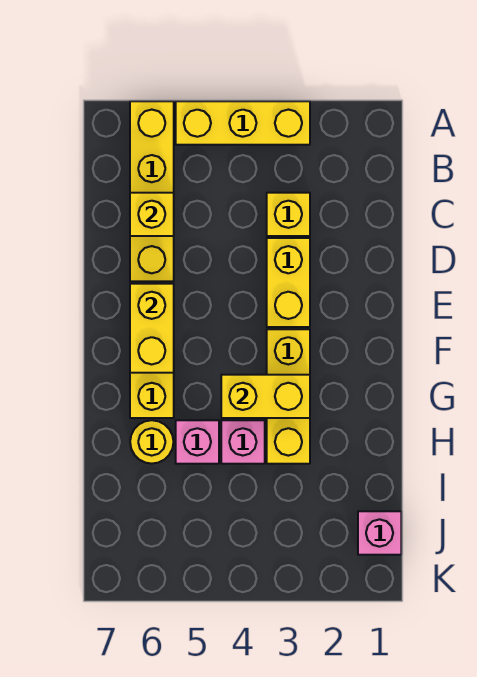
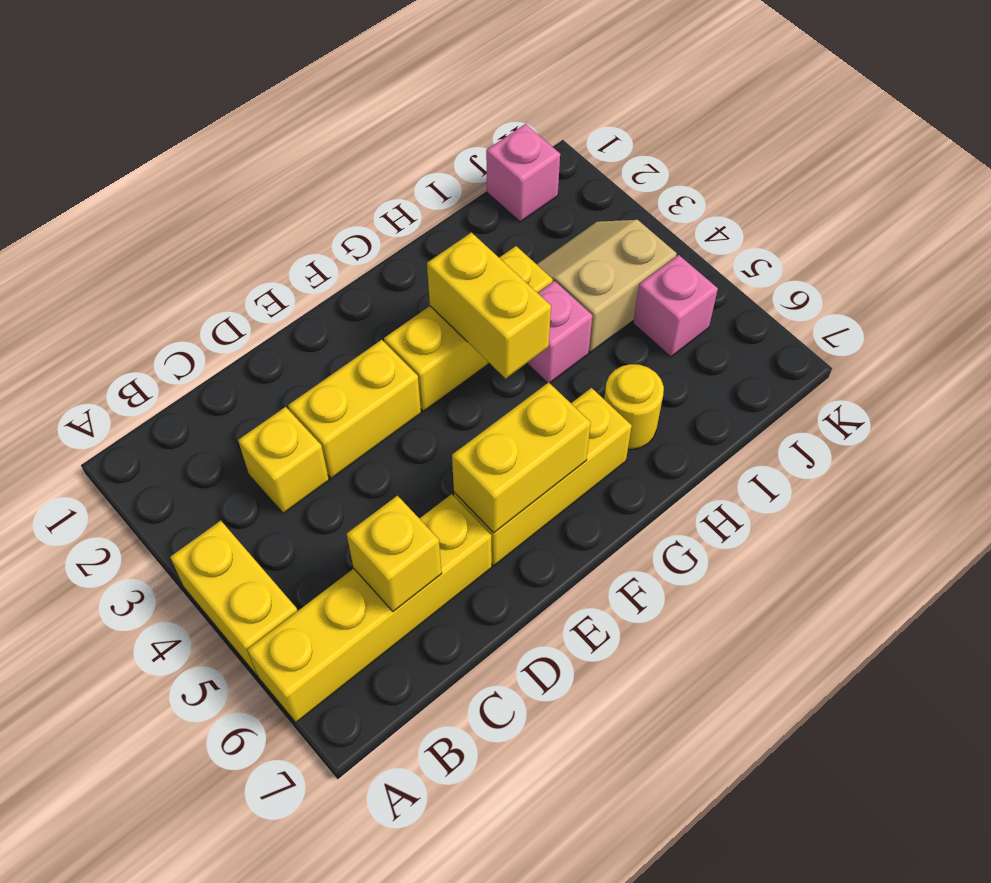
yellow 1x3 brick [176,101,310,145] -> yellow 1x2 brick [170,521,297,675]
pink 1x1 brick [176,420,219,464] -> pink 1x1 brick moved to [633,255,718,357]
none -> tan 2x2 slope [537,220,677,352]

